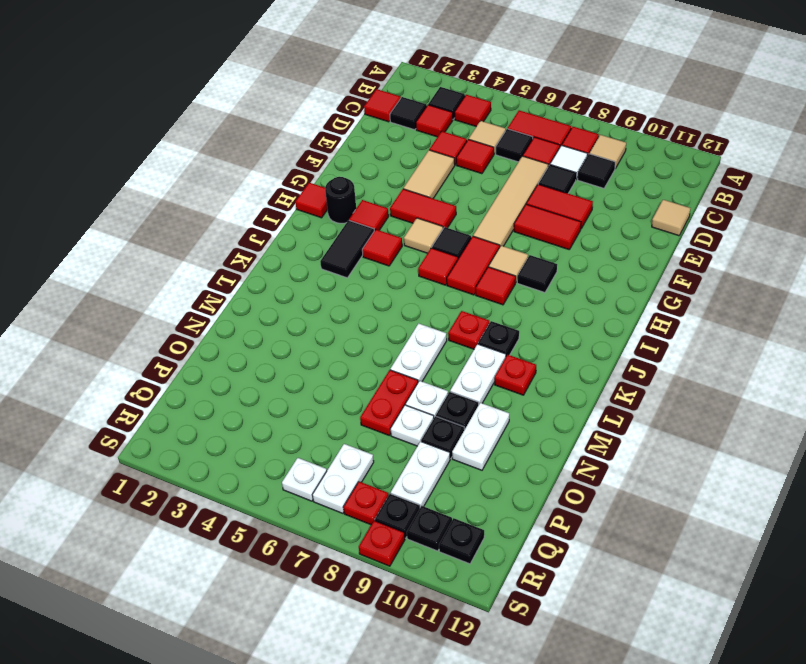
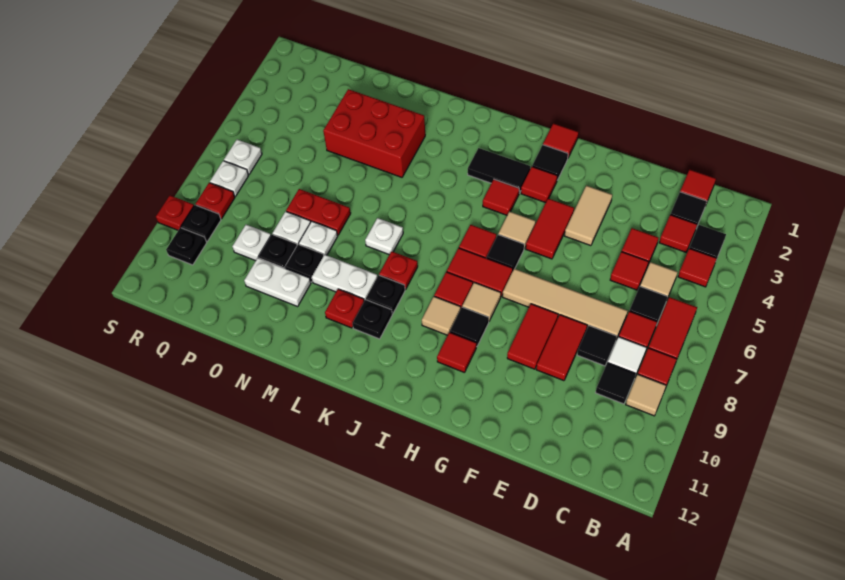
tan 1x1 tile [652,200,691,236] -> tan 1x1 tile moved to [422,297,460,335]
tan 1x2 tile [403,150,455,198] -> tan 1x2 tile turned to [565,186,612,246]
black 1x1 round brick [325,177,356,223] -> black 1x1 tile [532,145,568,180]
none -> red 1x1 tile [437,332,476,373]
white 1x2 plate [390,323,447,382] -> white 1x1 plate [365,218,403,255]
none -> red 2x3 brick [323,89,425,177]
white 1x2 plate [391,441,450,507] -> white 1x1 plate [232,225,271,261]
white 1x2 plate [313,444,374,513] -> white 1x1 plate [210,161,249,196]
black 1x1 plate [439,518,484,564] -> black 1x1 plate moved to [353,300,392,339]

